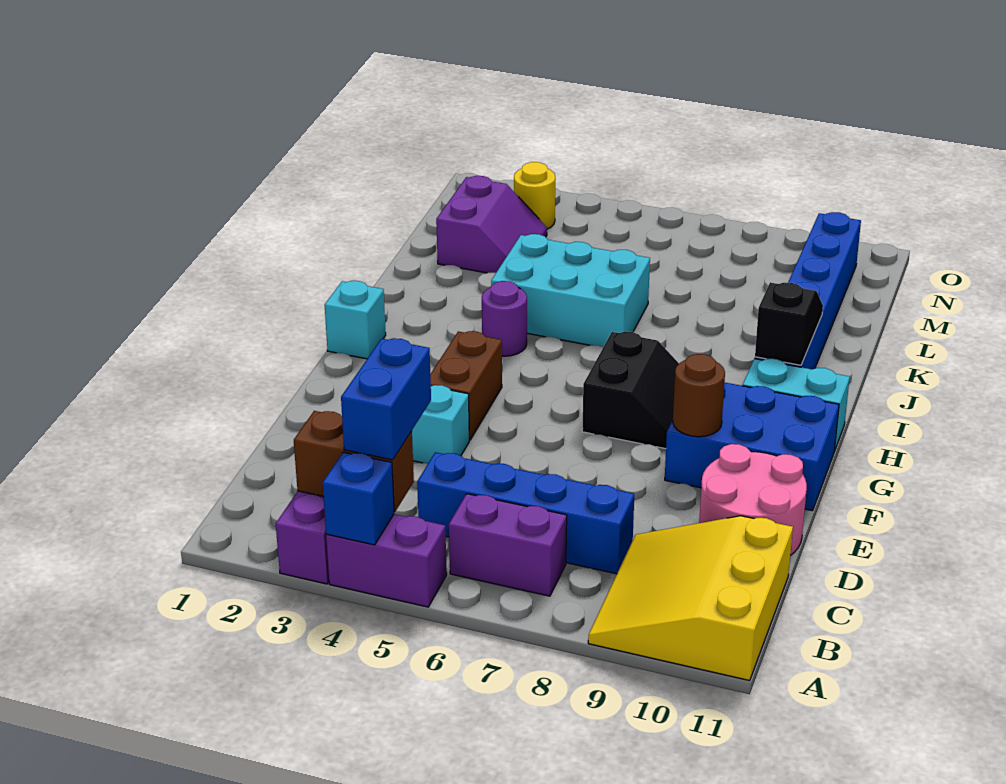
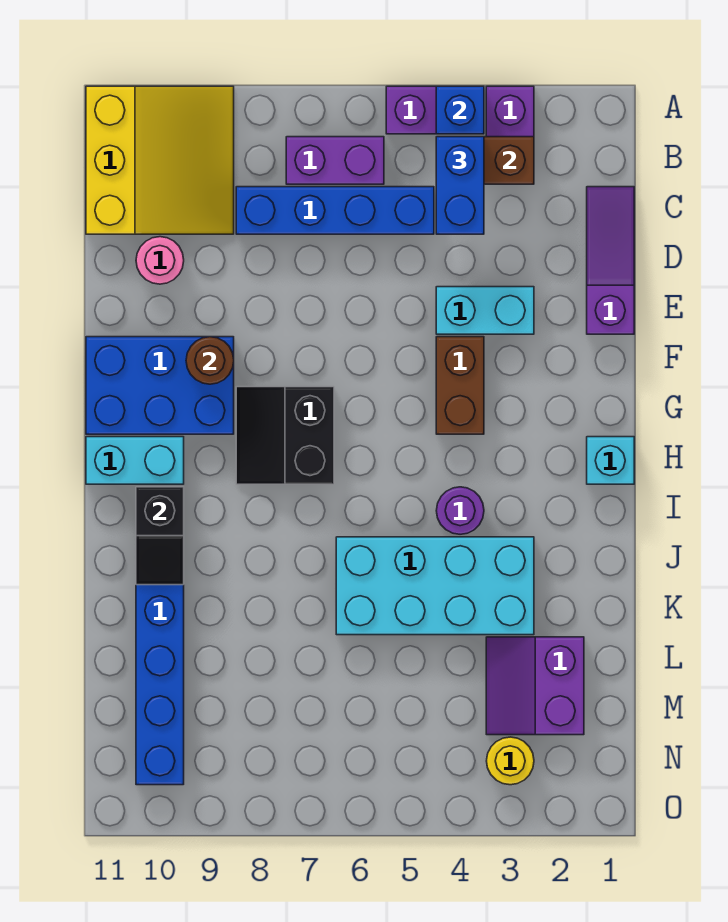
none -> purple 1x3 slope [587,187,634,334]
pink 2x2 round brick [699,444,807,556] -> pink 1x1 round brick [136,237,184,284]
cyan 2x3 brick [491,234,650,347] -> cyan 2x4 brick [336,537,534,635]

